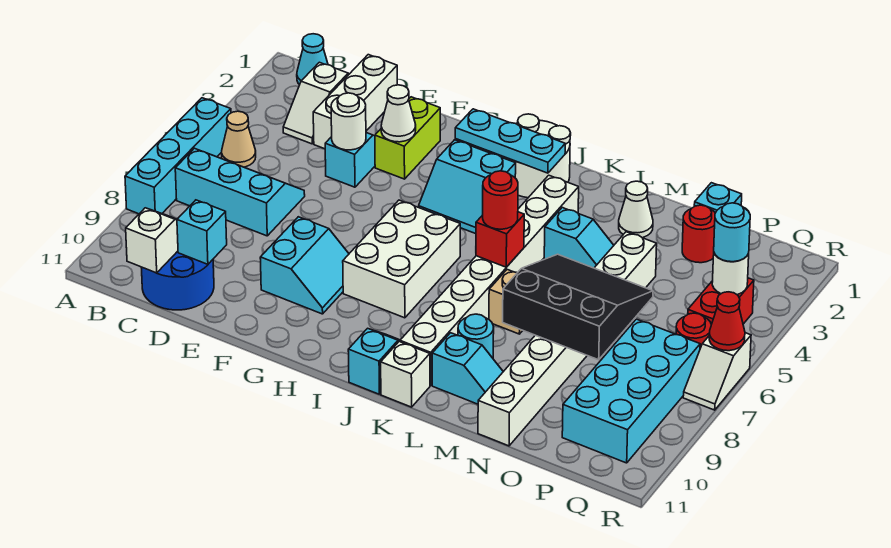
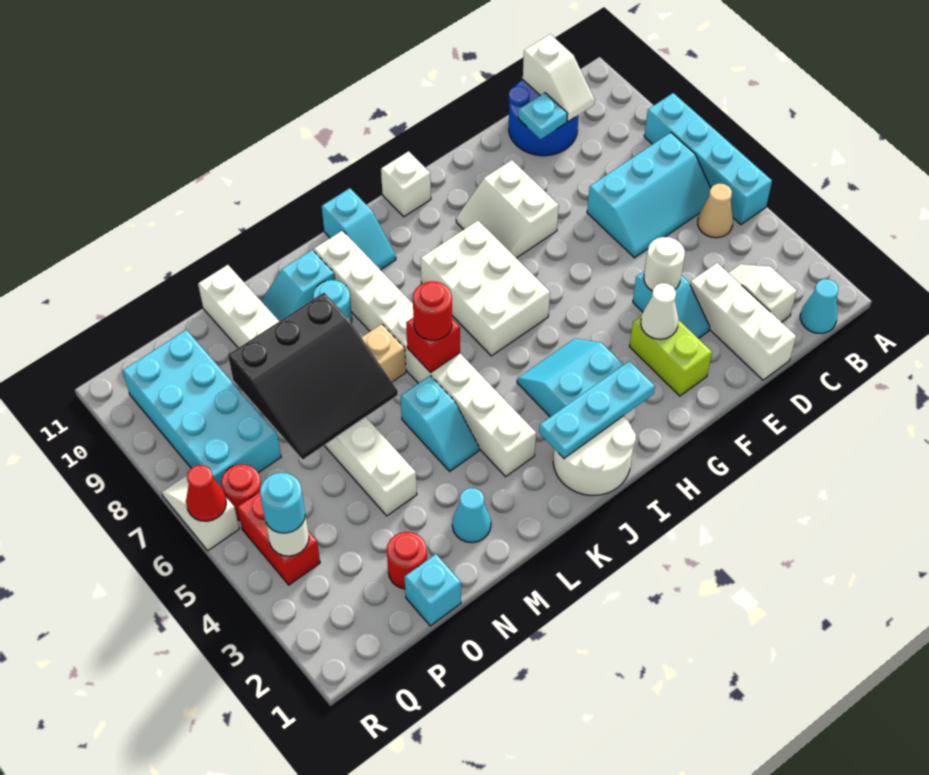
cyan 1x1 brick [177,200,227,264] -> cyan 1x1 plate [518,93,567,139]
cyan 2x2 slope [260,217,349,314] -> white 2x2 slope [456,160,559,258]
white 1x1 brick [381,342,430,407] -> white 1x1 brick moved to [381,151,431,217]
cyan 1x2 slope [544,208,614,268] -> cyan 1x2 slope turned to [401,375,479,471]
white 1x1 cone [619,181,653,238] -> cyan 1x1 cone [452,488,491,543]

